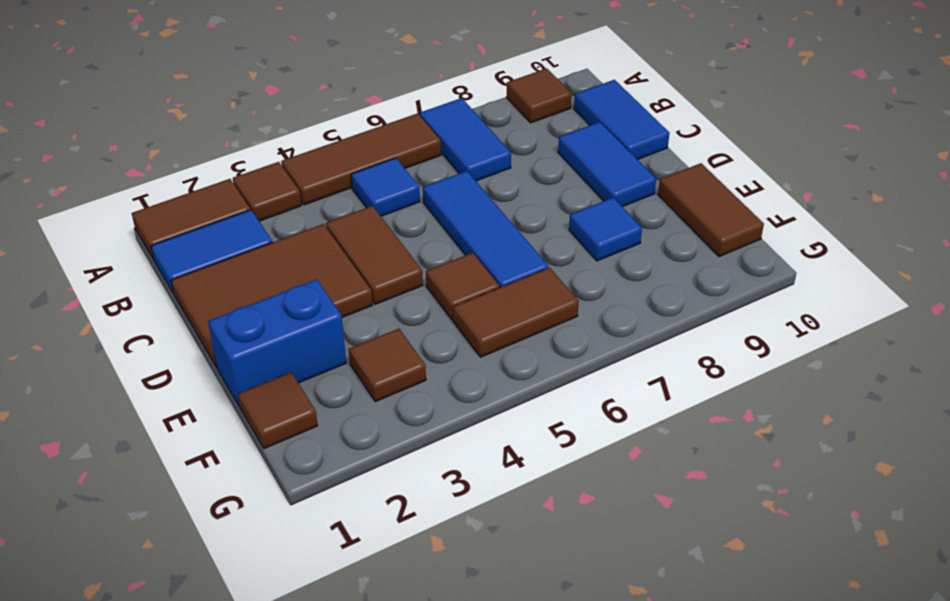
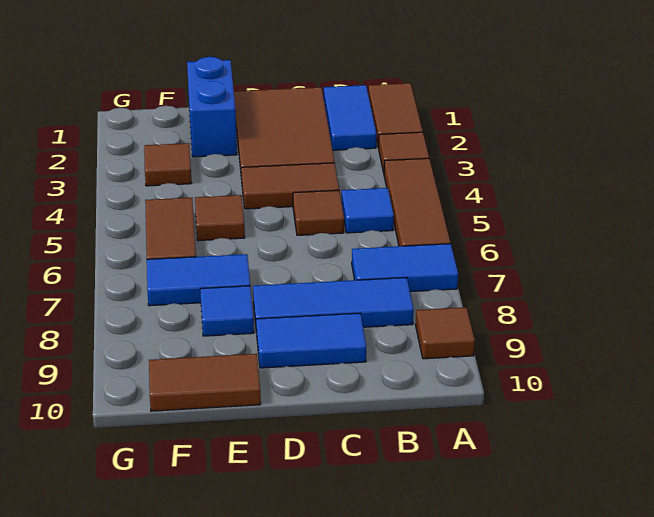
blue 1x2 tile [574,80,669,160] -> blue 1x2 tile moved to [147,254,250,306]
blue 1x3 tile [423,171,548,287] -> blue 1x3 tile moved to [253,277,414,333]
brown 1x1 tile [238,372,318,449] -> brown 1x1 tile moved to [293,190,344,235]

